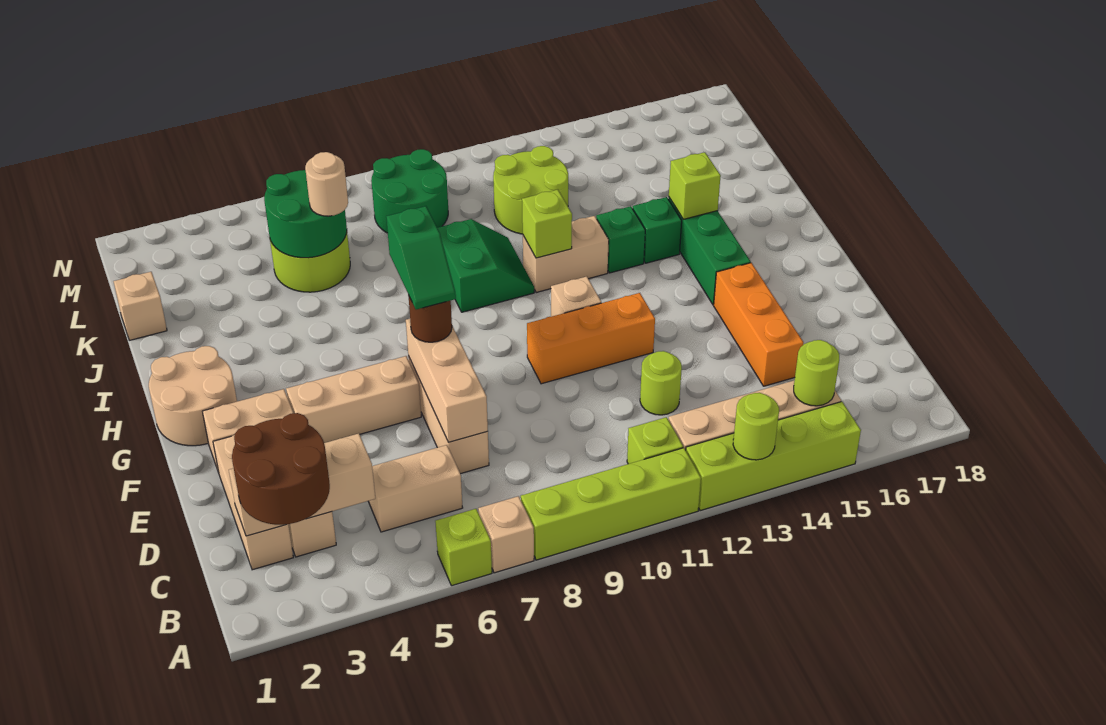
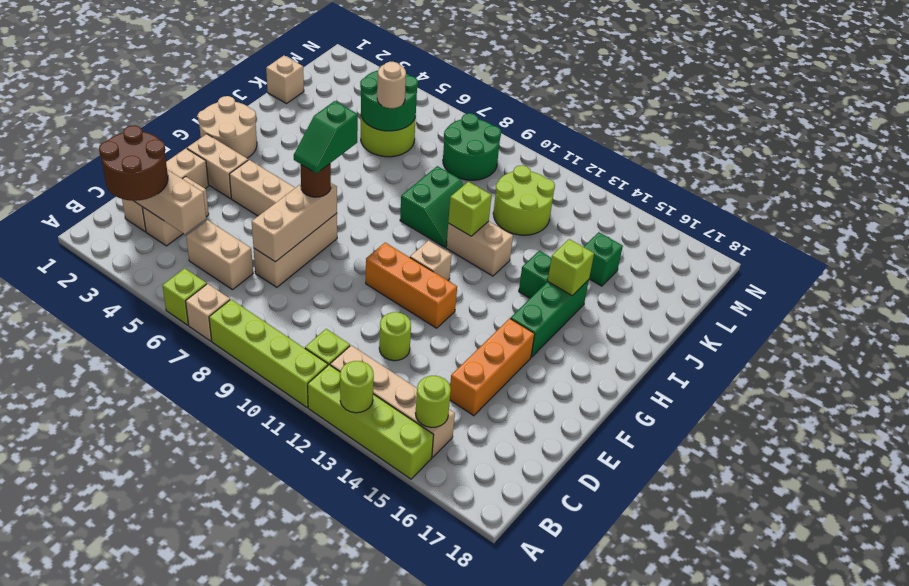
green 1x1 brick [596,206,645,273] -> green 1x1 brick moved to [584,232,623,286]

